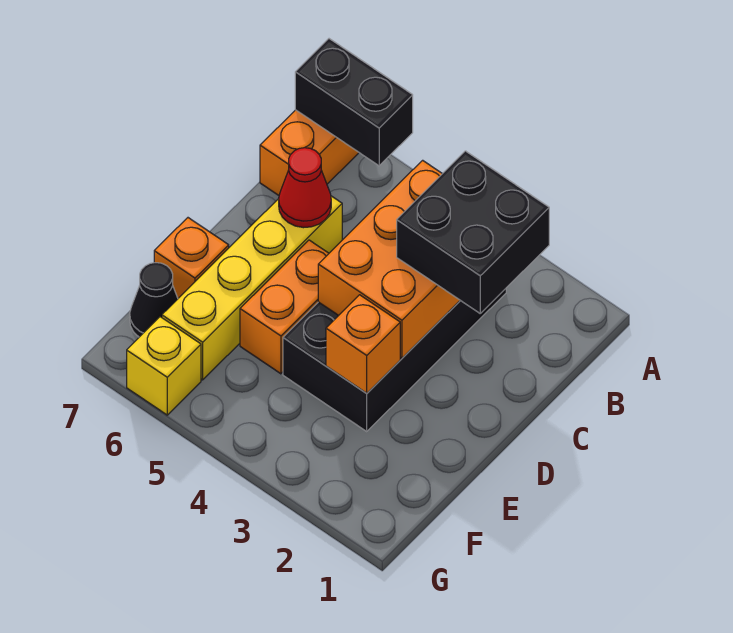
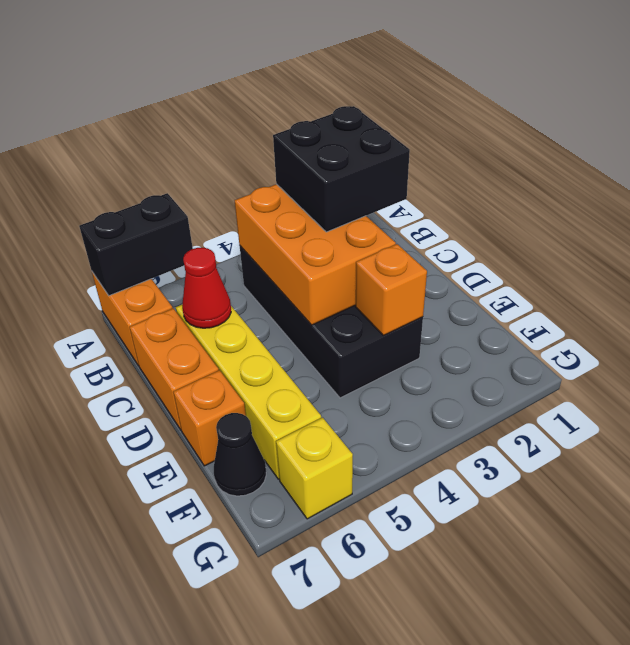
orange 1x2 brick [240,240,329,374] -> orange 1x2 brick moved to [130,308,219,430]

